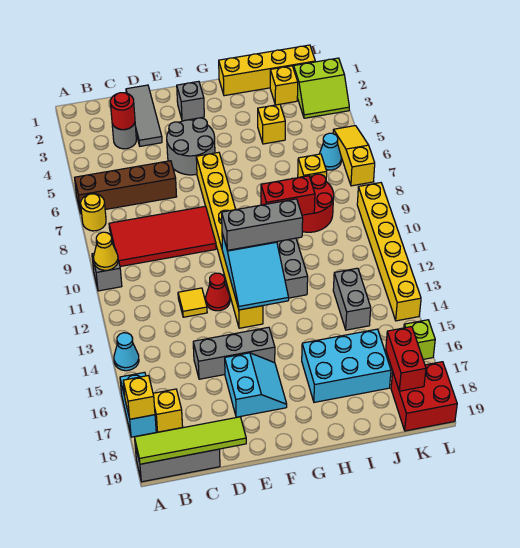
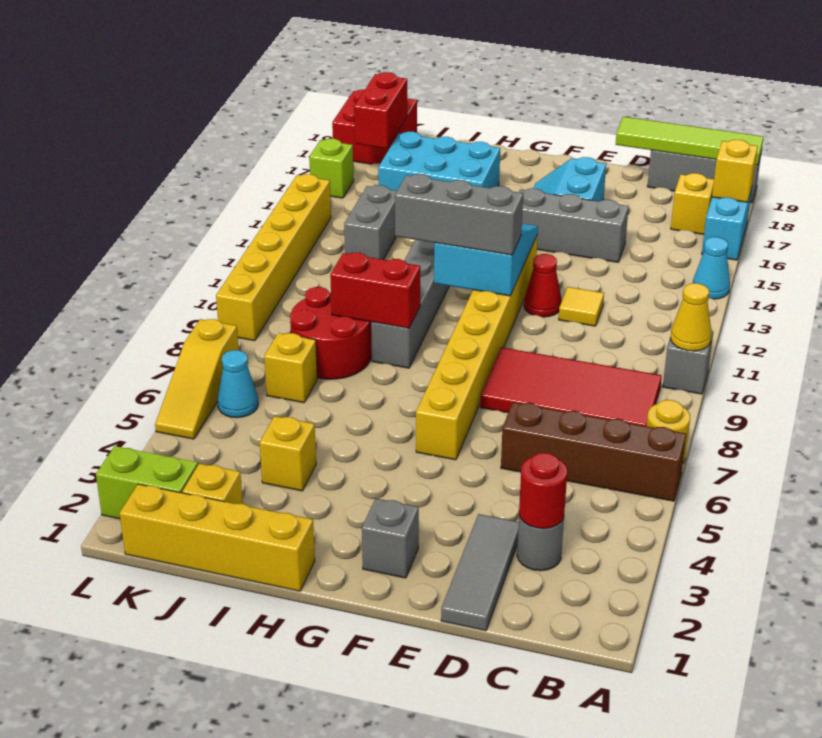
grey 2x2 round brick [167,118,215,175] -> none

